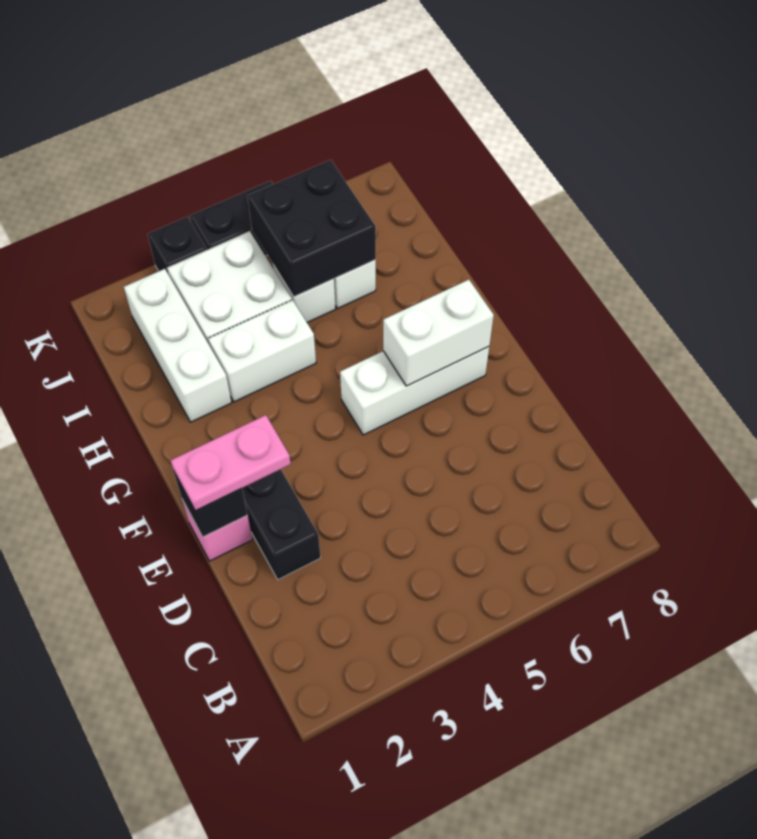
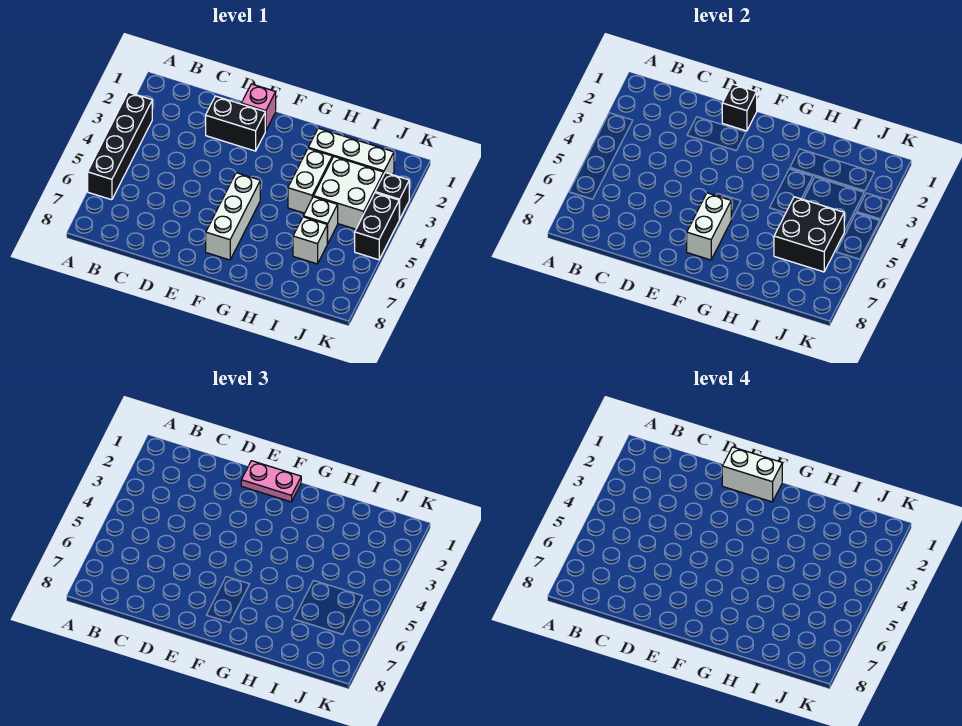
none -> black 1x4 brick [88,92,152,200]
pink 1x2 plate [170,415,291,511] -> pink 1x2 plate turned to [241,461,301,502]
none -> white 1x2 brick [722,447,782,502]

